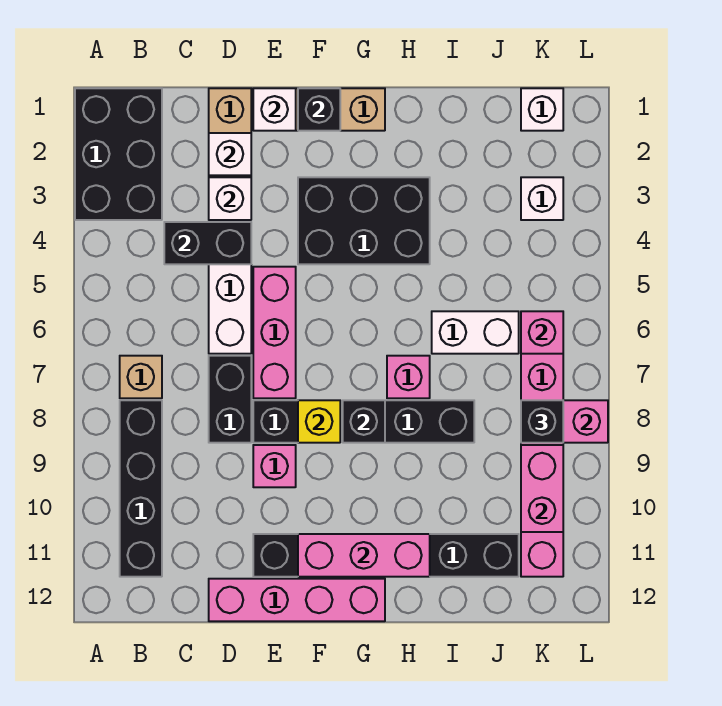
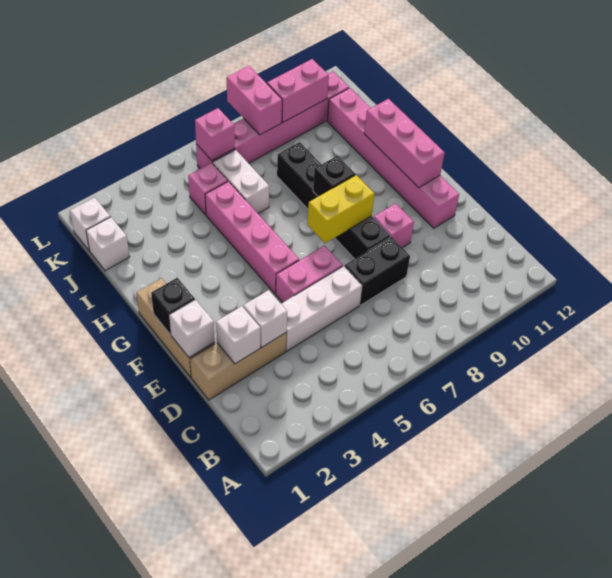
black 2x3 brick [75,88,162,220] -> none
tan 1x1 brick [120,356,162,398] -> none
black 1x4 brick [120,400,162,577] -> none
black 1x2 brick [164,222,251,264] -> none
pink 1x4 brick [209,579,385,621] -> pink 1x4 brick moved to [205,181,299,294]
pink 1x3 brick [253,267,296,398] -> pink 1x2 brick [276,246,343,303]
black 1x6 brick [253,534,519,577] -> pink 1x6 brick [327,88,459,228]
black 2x3 brick [298,177,430,264] -> none
yellow 1x1 brick [298,400,340,443] -> yellow 1x2 brick [307,175,374,243]
pink 1x1 brick [387,356,430,398] -> pink 1x1 brick moved to [188,163,228,215]
white 1x1 brick [521,177,563,220] -> white 1x1 brick moved to [86,217,130,271]
black 1x1 brick [521,400,563,443] -> none

